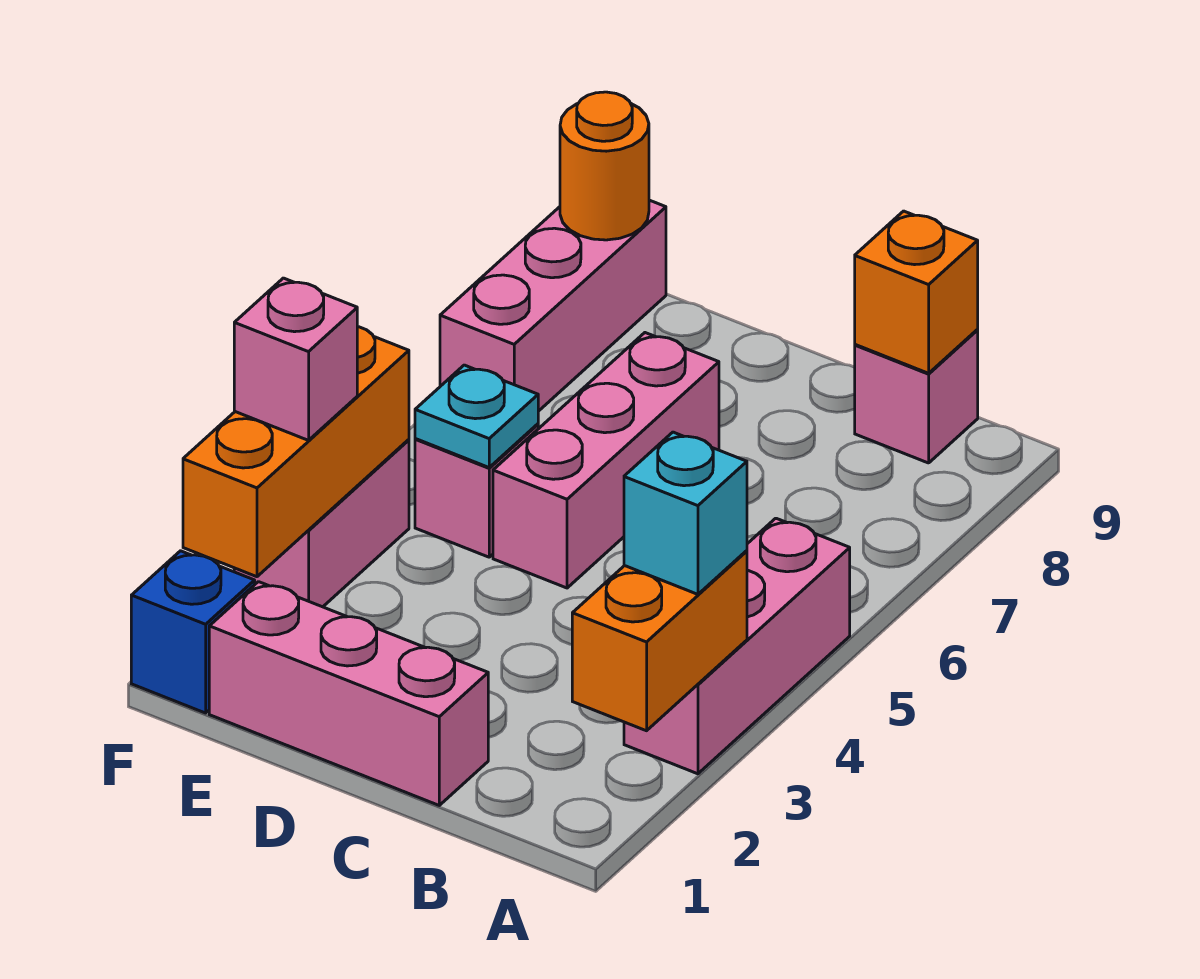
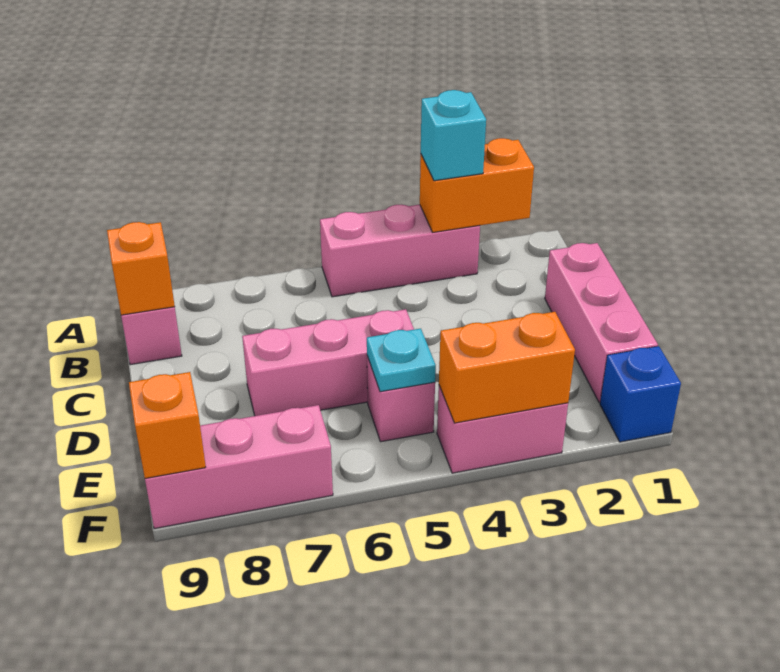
orange 1x3 brick [183,327,409,577] -> orange 1x2 brick [439,312,575,423]
pink 1x1 brick [234,278,357,440] -> none
orange 1x1 round brick [560,92,649,240] -> orange 1x1 brick [129,372,206,478]

